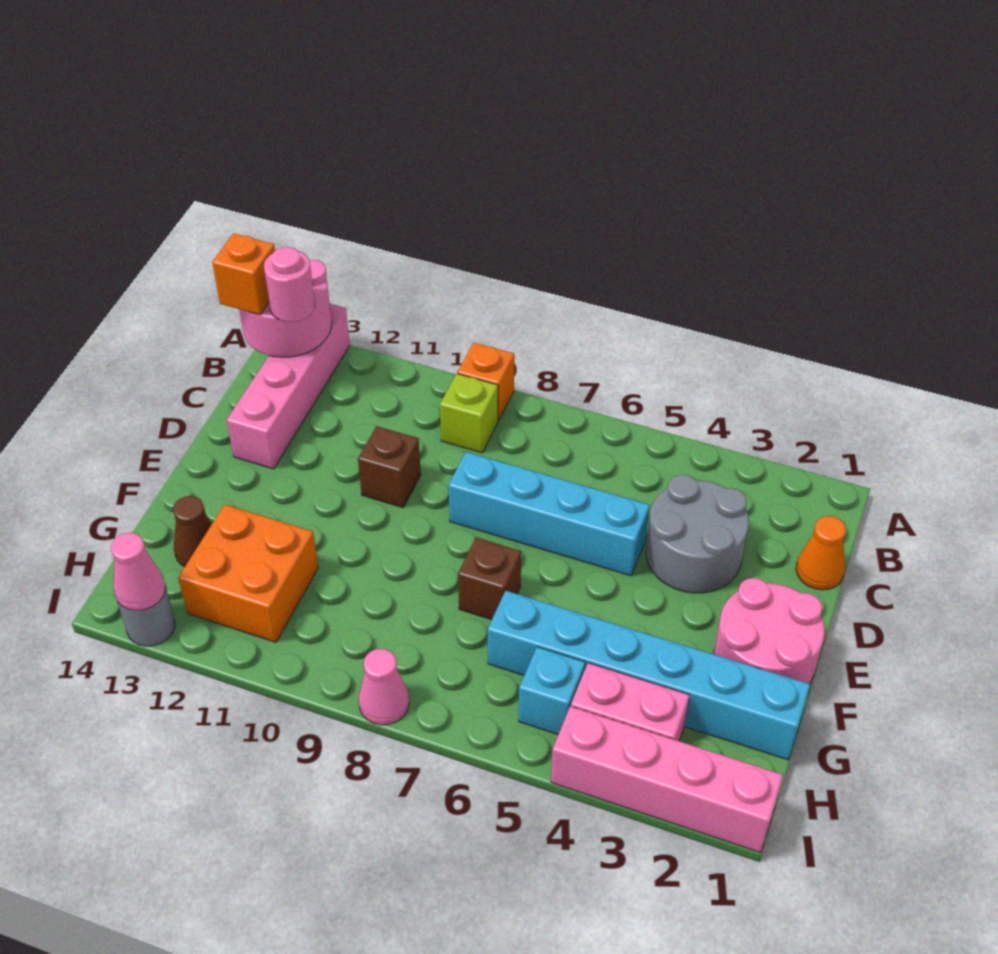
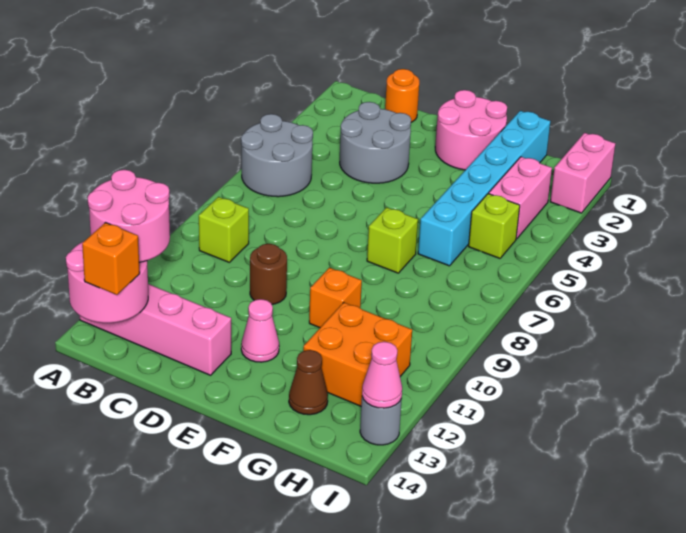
none -> grey 2x2 round brick [241,114,313,197]
orange 1x1 brick [457,343,514,421] -> orange 1x1 brick moved to [309,268,362,328]
pink 1x1 round brick [264,247,315,322] -> pink 2x2 round brick [88,170,170,262]
orange 1x1 cone [796,516,846,590] -> orange 1x1 round brick [385,69,419,122]
cyan 1x4 brick [448,452,650,576] -> none
brown 1x1 brick [358,426,421,508] -> brown 1x1 round brick [250,244,287,304]
brown 1x1 brick [458,537,521,620] -> lime 1x1 brick [367,207,418,273]
cyan 1x1 brick [519,647,585,735] -> lime 1x1 brick [469,194,520,258]
pink 1x4 brick [551,706,783,853] -> pink 1x2 brick [550,133,615,213]
pink 1x1 cone [359,649,409,725] -> pink 1x1 cone moved to [241,299,279,362]

